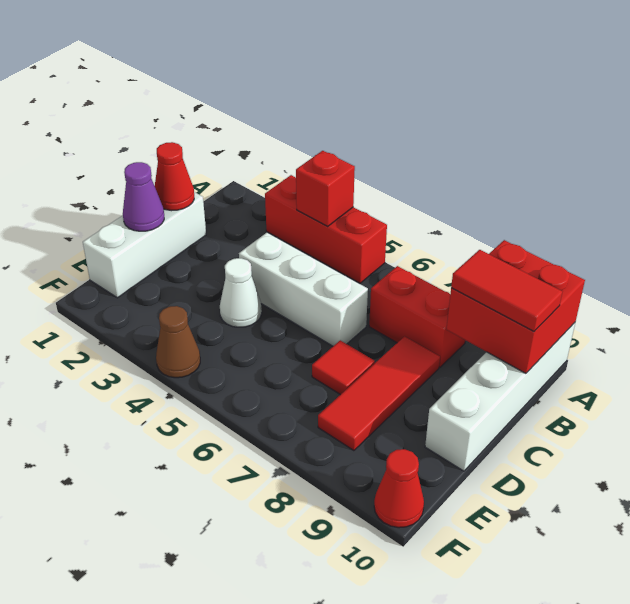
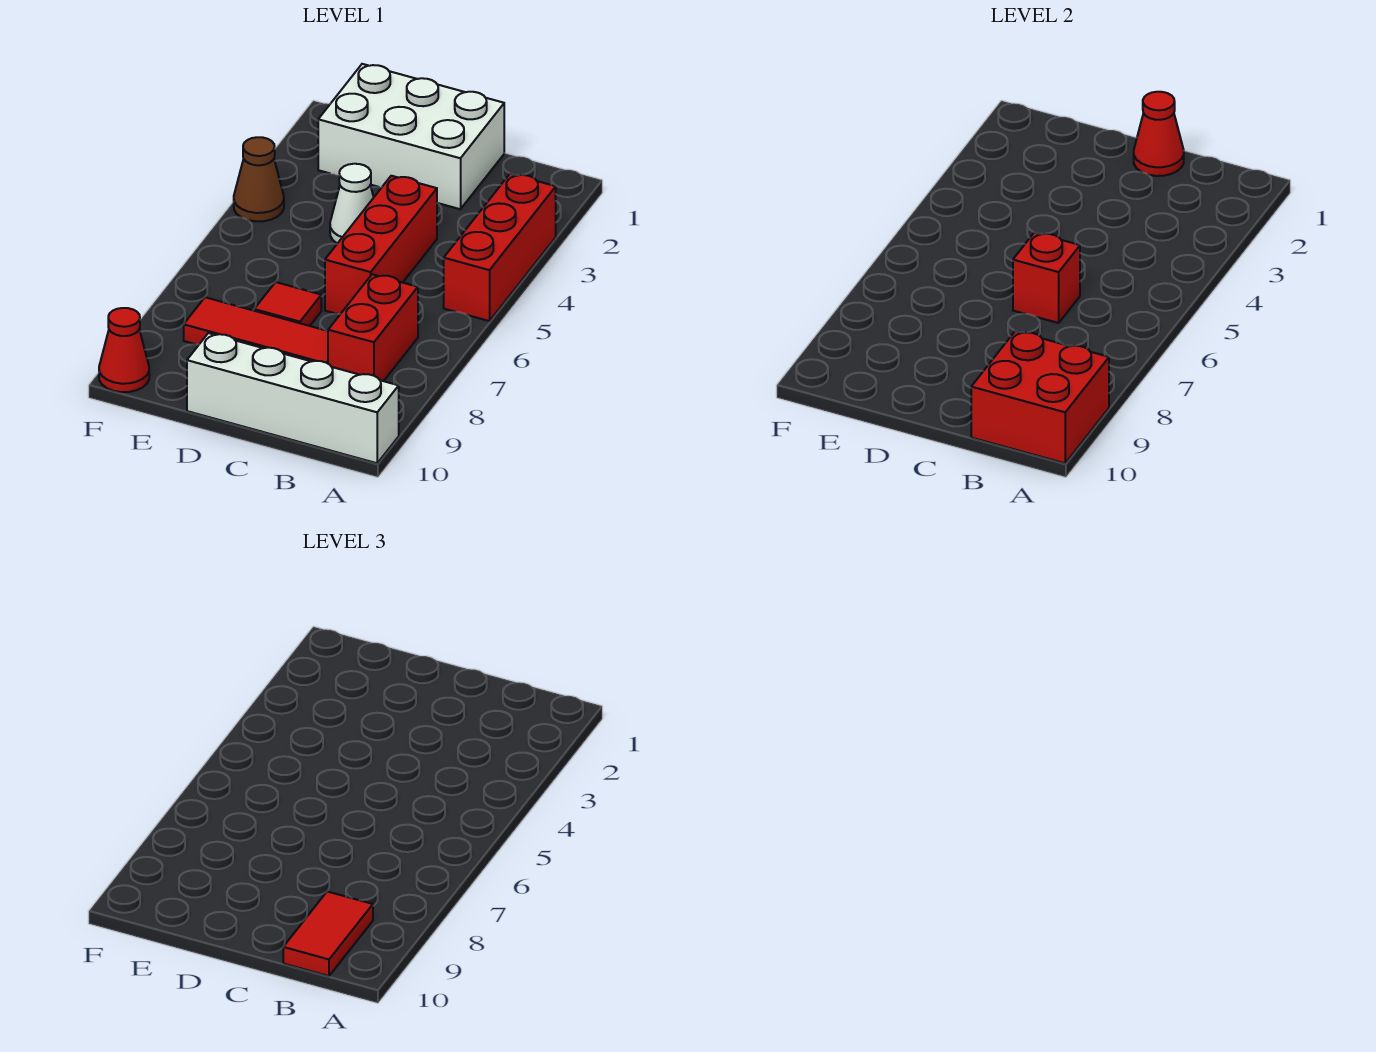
red 1x1 brick [296,151,355,227] -> red 1x1 brick moved to [1013,233,1080,323]
white 1x3 brick [83,192,206,298] -> white 2x3 brick [318,64,504,209]
white 1x3 brick [239,233,368,346] -> red 1x3 brick [325,176,437,314]
purple 1x1 cone [123,162,164,231] -> none

